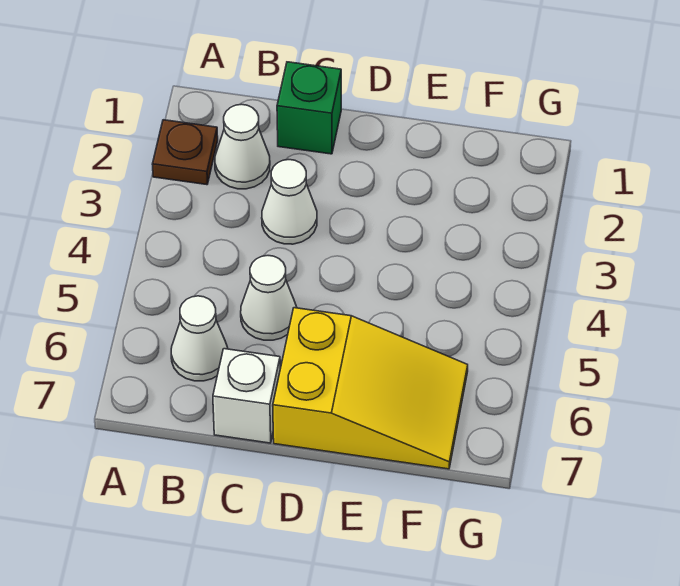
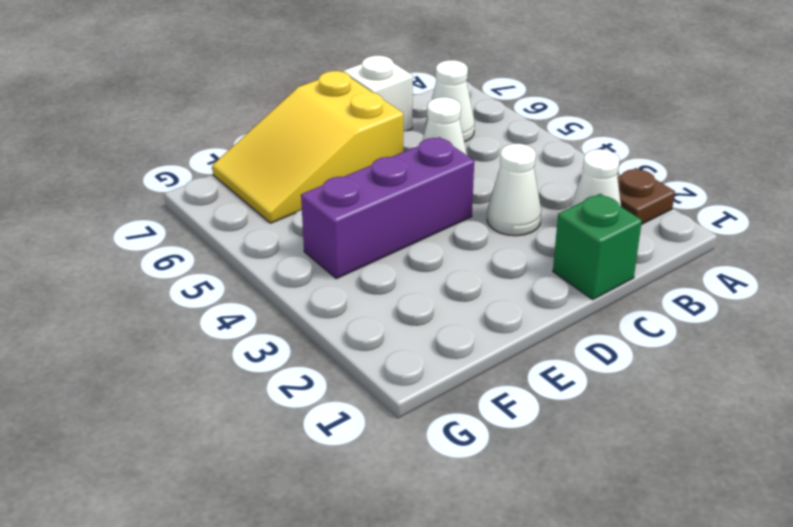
none -> purple 1x3 brick [301,137,474,279]

